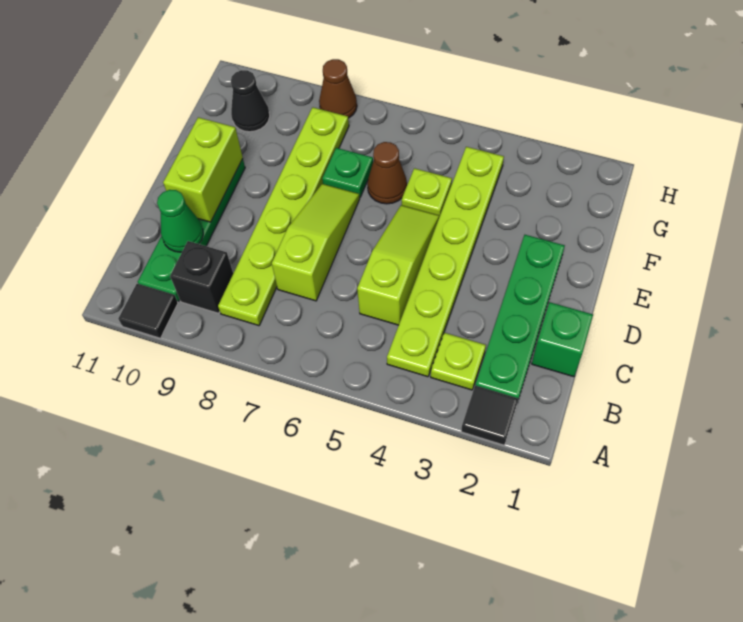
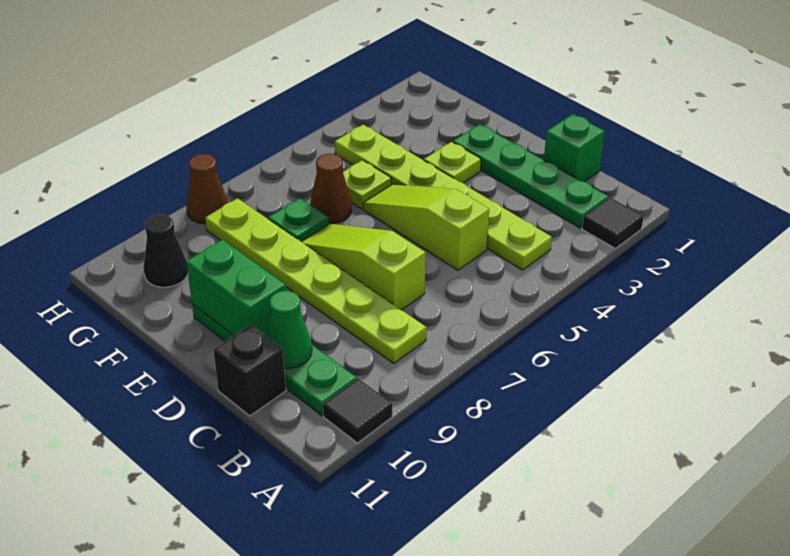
lime 1x1 plate [431,333,486,390] -> lime 1x1 plate moved to [424,142,481,183]
black 1x1 brick [170,241,233,313] -> black 1x1 brick moved to [213,325,286,416]
lime 1x2 brick [163,117,243,222] -> green 1x2 brick [186,240,286,336]

